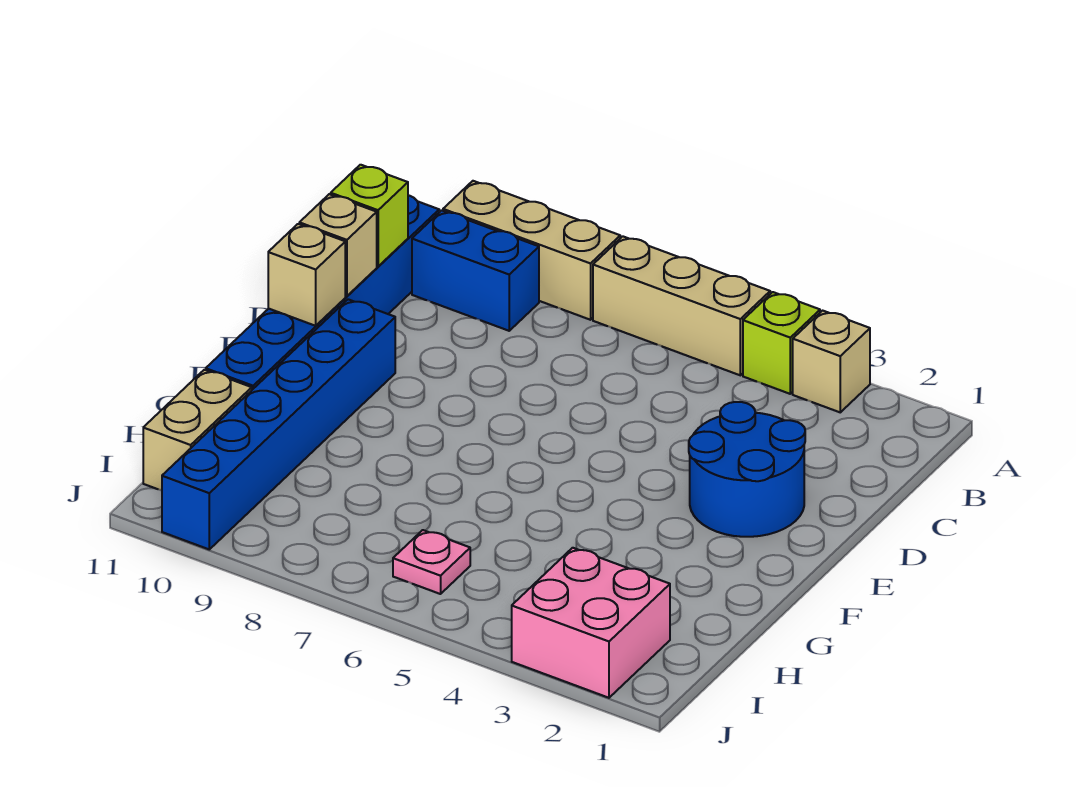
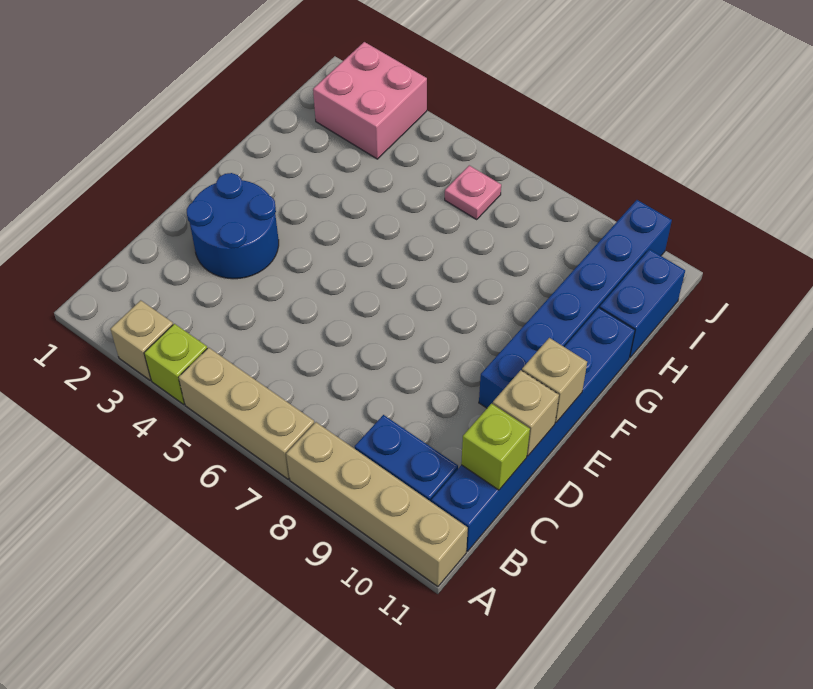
tan 1x3 brick [443,181,620,320] -> tan 1x4 brick [286,422,468,587]
tan 1x2 brick [143,370,252,491] -> blue 1x2 brick [600,249,685,358]

